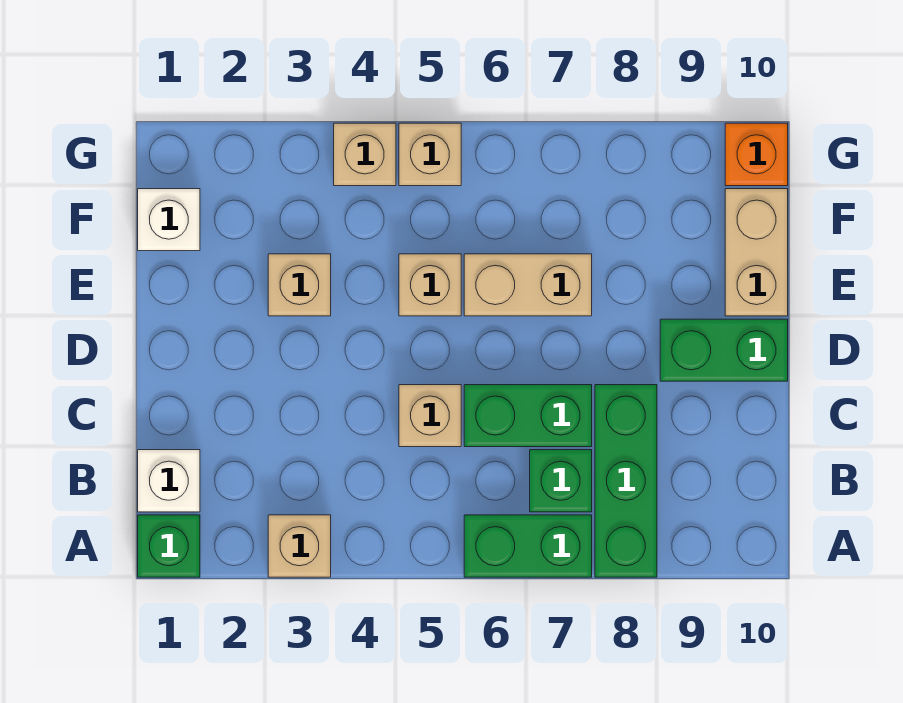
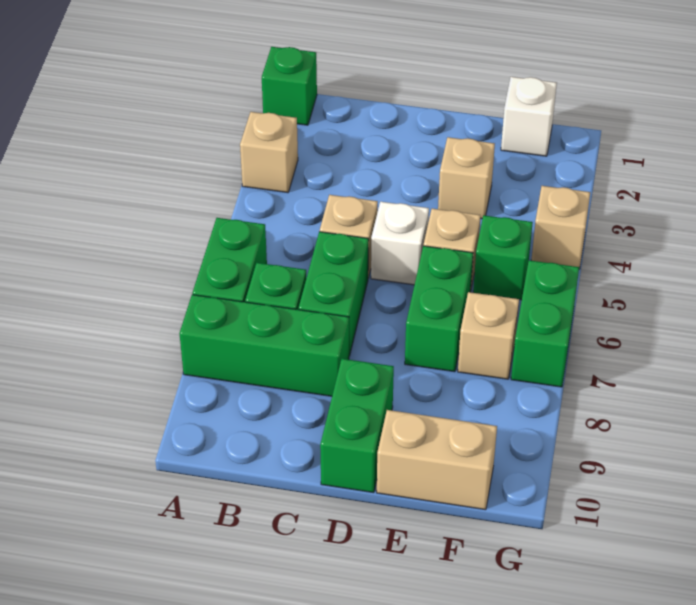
white 1x1 brick [138,450,200,512] -> white 1x1 brick moved to [371,202,429,285]
tan 1x2 brick [464,254,592,316] -> green 1x2 brick [405,246,473,372]
none -> green 1x1 brick [473,215,533,300]
tan 1x1 brick [399,123,461,186] -> tan 1x1 brick moved to [458,292,519,379]
none -> green 1x2 brick [511,260,579,387]
orange 1x1 brick [725,123,788,186] -> none

